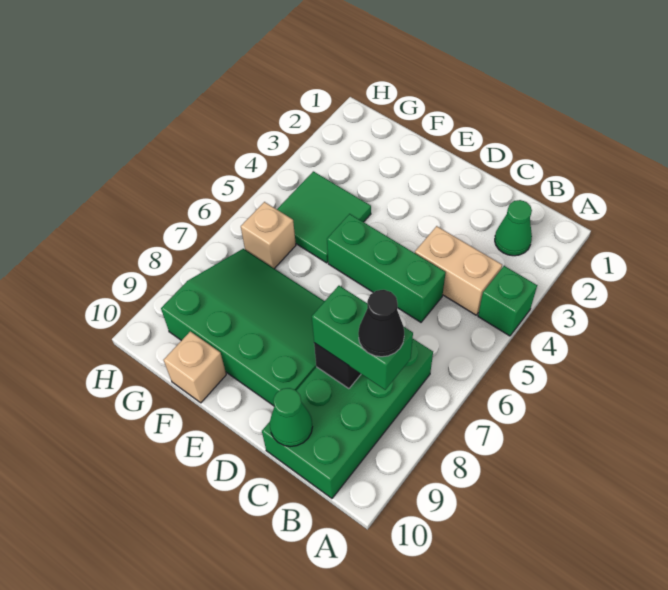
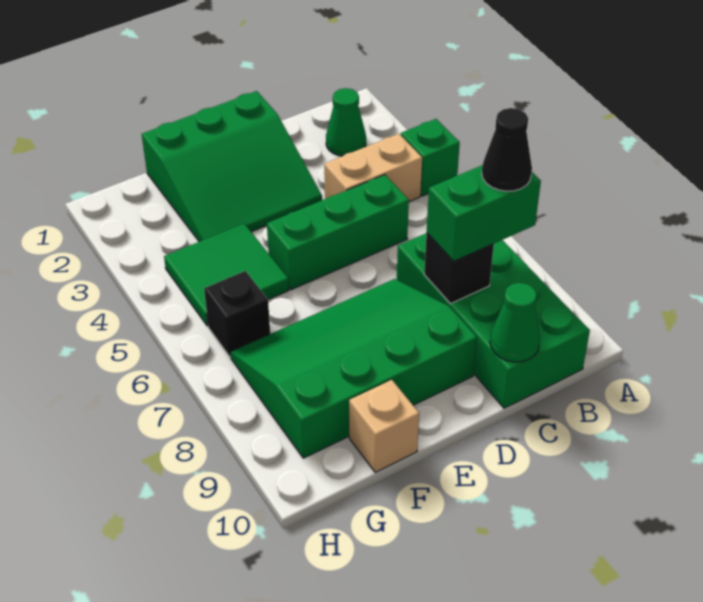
none -> green 3x3 slope [142,91,322,242]
tan 1x1 brick [241,202,296,269] -> black 1x1 brick [204,271,270,357]

